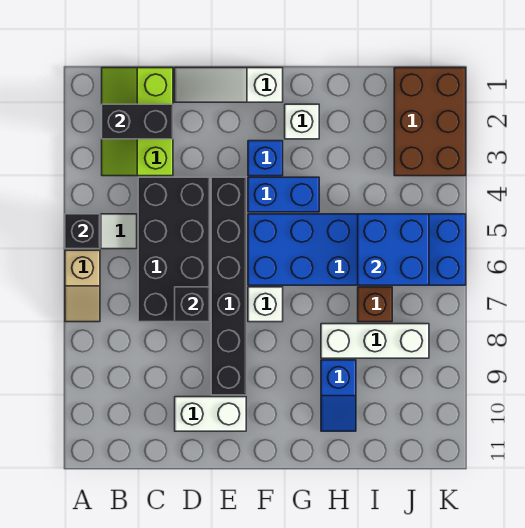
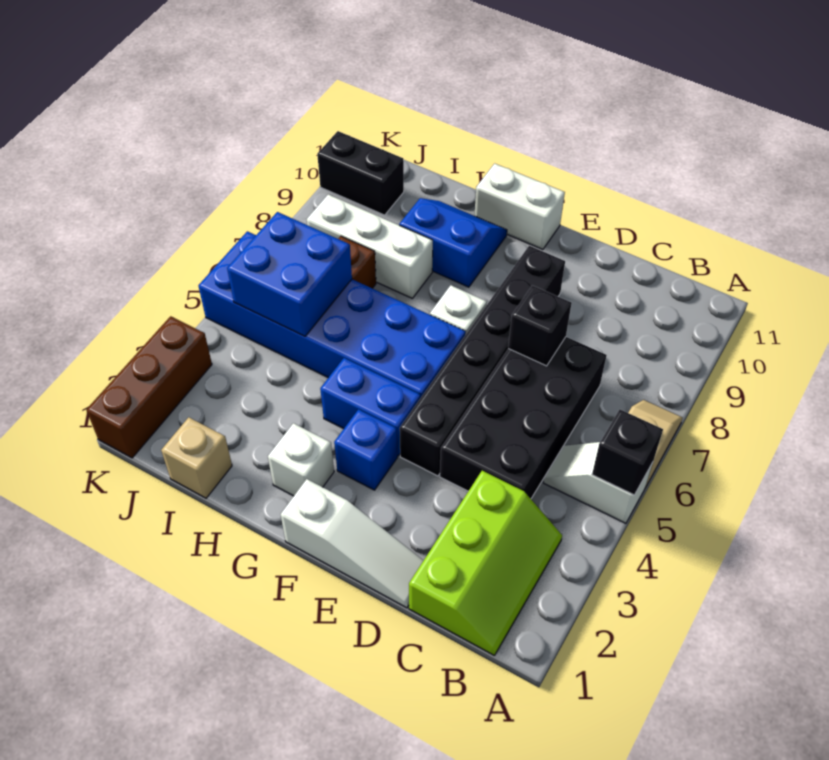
black 1x2 brick [102,104,173,139] -> black 1x2 brick moved to [317,131,404,215]
white 1x2 brick [175,397,246,431] -> white 1x2 brick moved to [474,163,565,250]
blue 1x2 slope [321,360,356,431] -> blue 2x2 slope [399,198,507,287]
none -> tan 1x1 brick [161,417,232,498]
brown 2x3 brick [394,68,466,176] -> brown 1x3 brick [86,316,212,458]

